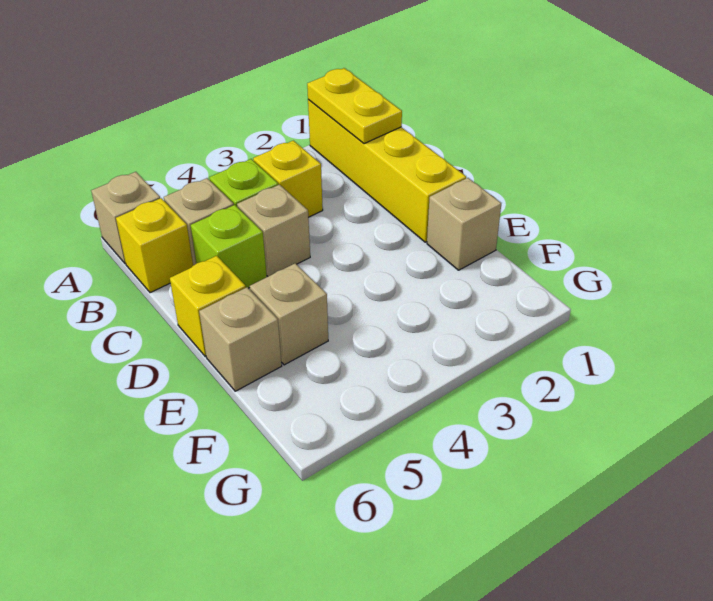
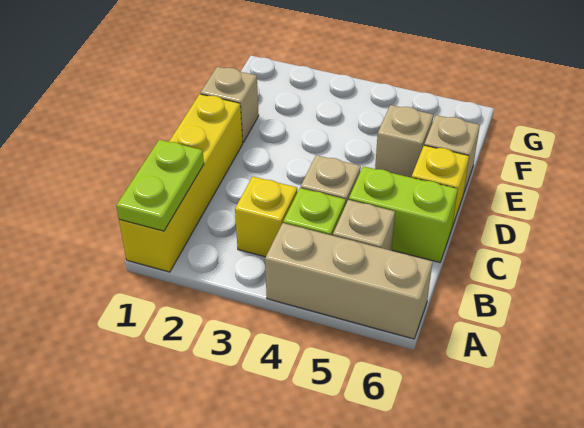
yellow 1x2 plate [307,68,402,144] -> lime 1x2 plate [116,139,204,231]
tan 1x1 brick [91,172,160,263] -> tan 1x3 brick [265,223,433,339]
yellow 1x1 brick [116,198,193,293] -> none
lime 1x1 brick [191,205,267,288] -> lime 1x2 brick [349,166,458,262]

